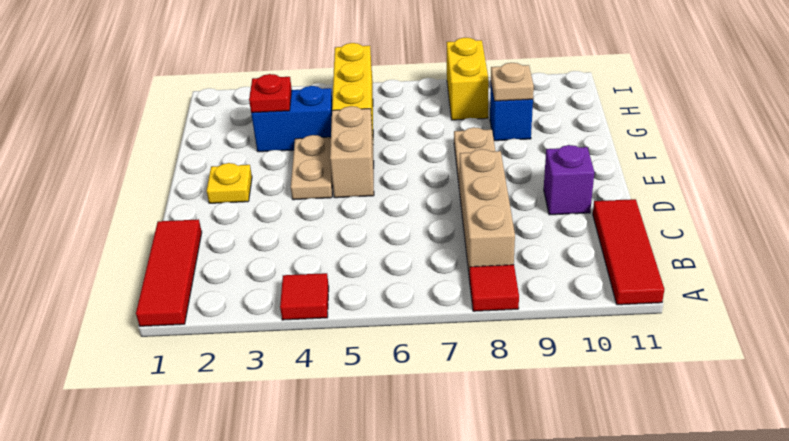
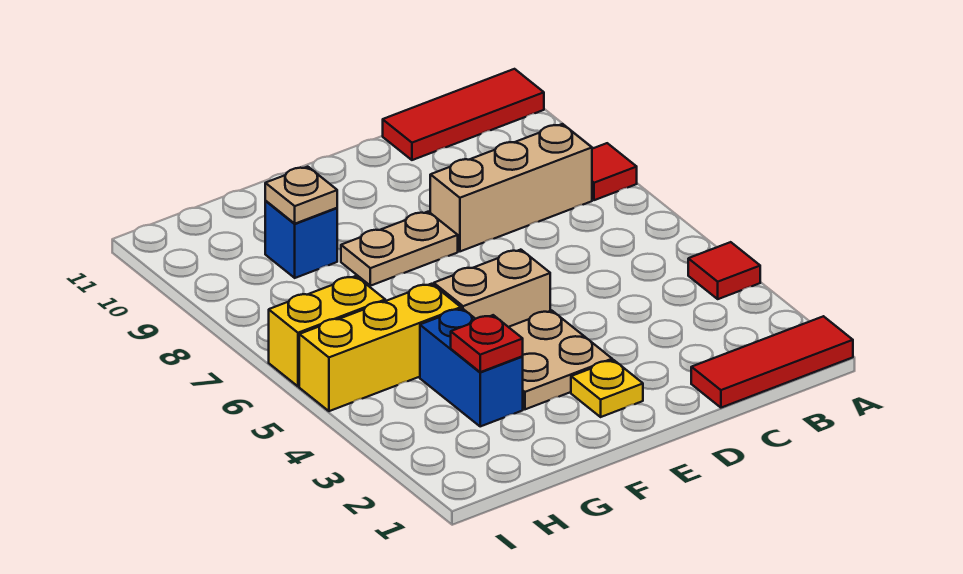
purple 1x1 brick [544,145,594,215] -> none
tan 1x2 plate [291,135,333,200] -> tan 2x2 plate [509,311,612,409]
yellow 1x2 brick [446,38,489,120] -> yellow 1x2 brick moved to [269,276,385,386]

